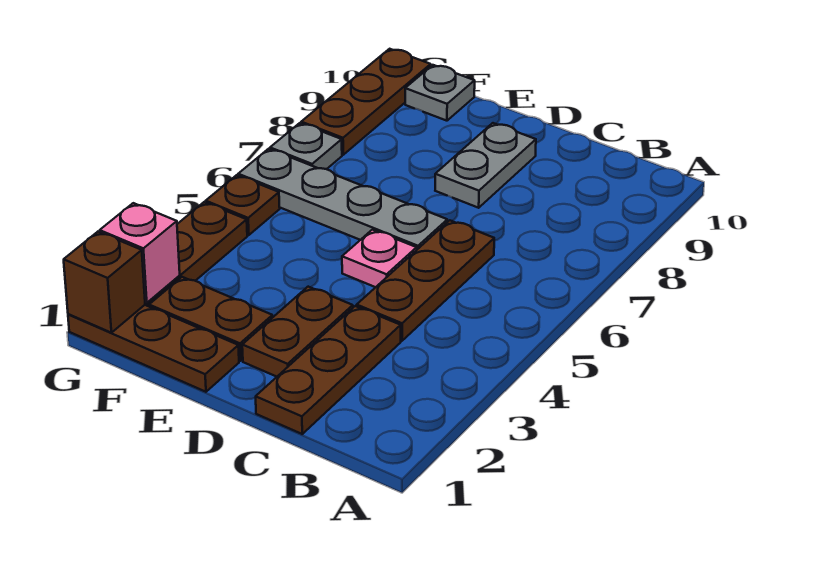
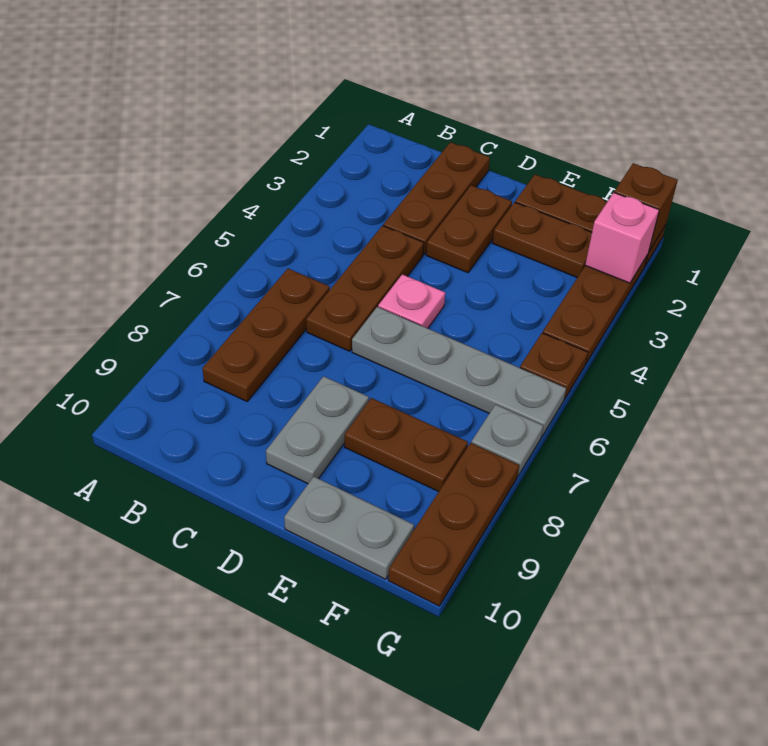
none -> brown 1x3 plate [202,269,330,401]
none -> brown 1x2 plate [344,398,468,492]
grey 1x1 plate [405,65,475,121] -> grey 1x2 plate [284,477,414,579]

